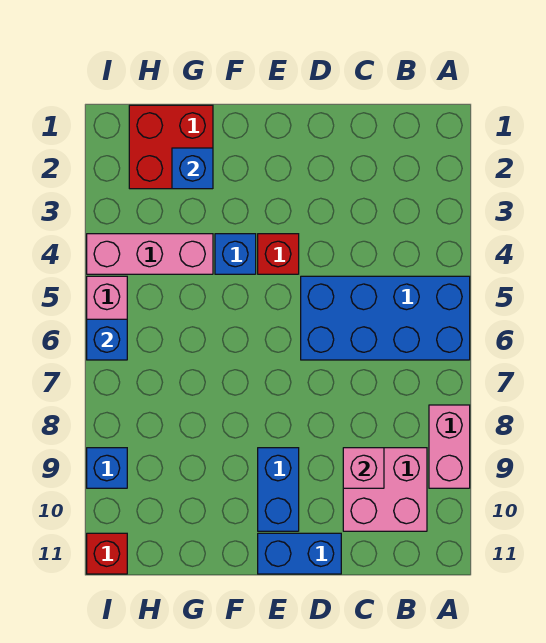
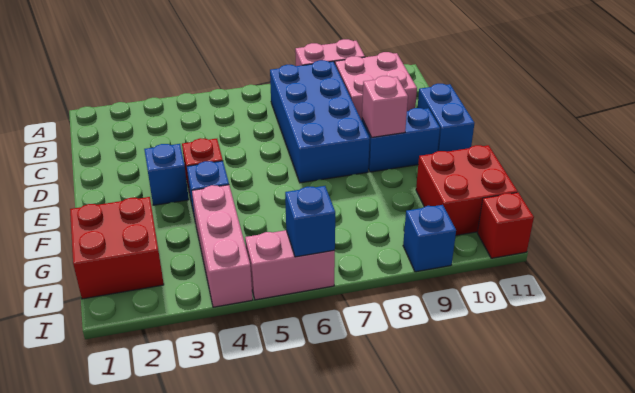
blue 2x4 brick [301,276,470,360] -> blue 2x4 brick moved to [270,60,370,183]
pink 1x1 brick [343,448,384,488] -> pink 1x1 brick moved to [362,76,408,137]
blue 1x1 brick [172,148,213,189] -> blue 1x1 brick moved to [144,144,189,205]
none -> red 2x2 brick [416,145,518,235]

